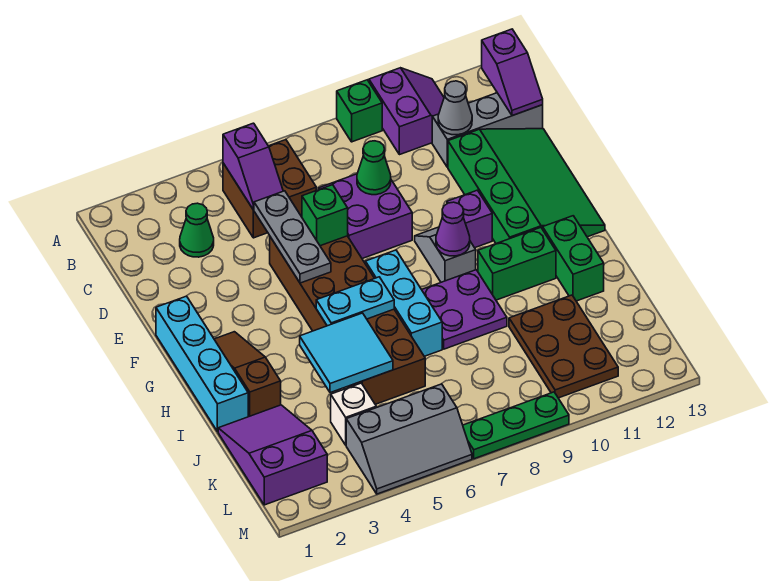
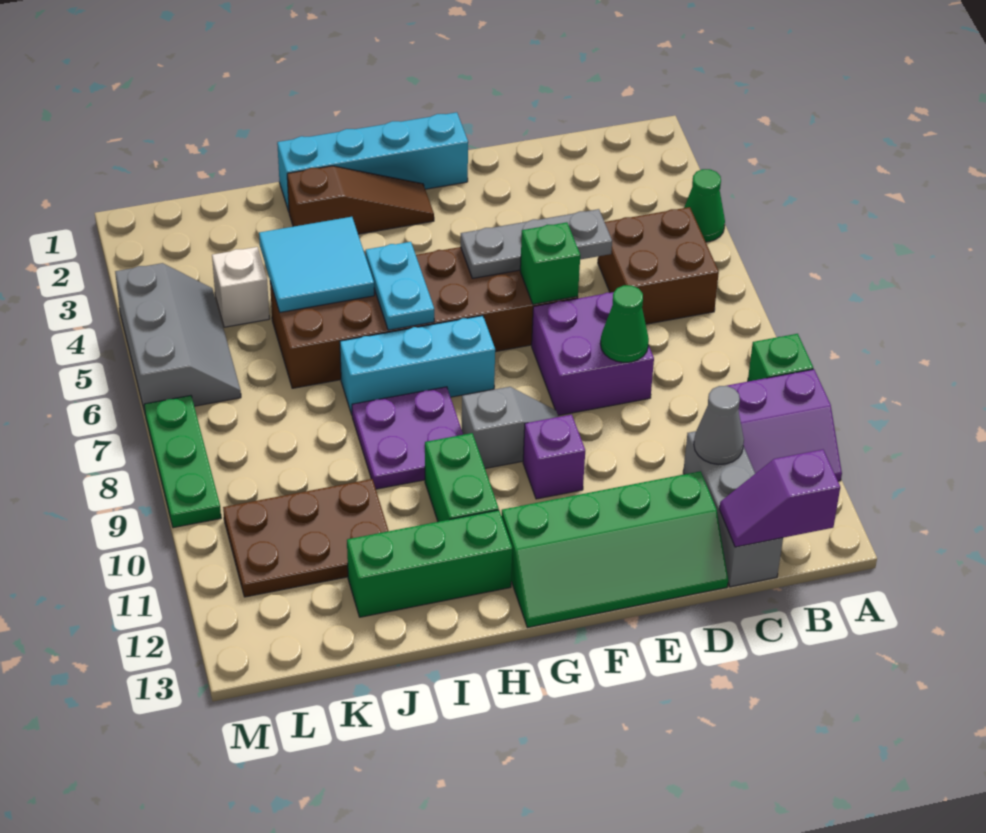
purple 1x2 slope [223,123,283,210] -> none
green 1x1 cone [180,203,214,257] -> green 1x1 cone moved to [684,169,725,242]
green 3x4 slope [448,129,605,244] -> green 2x4 slope [501,471,728,628]
purple 1x1 cone [436,202,470,256] -> none
green 1x2 brick [543,216,604,301] -> green 1x3 brick [347,510,512,617]
purple 2x3 slope [218,405,327,505] -> none
grey 2x3 slope [346,384,472,494] -> grey 2x3 slope turned to [115,263,241,412]

